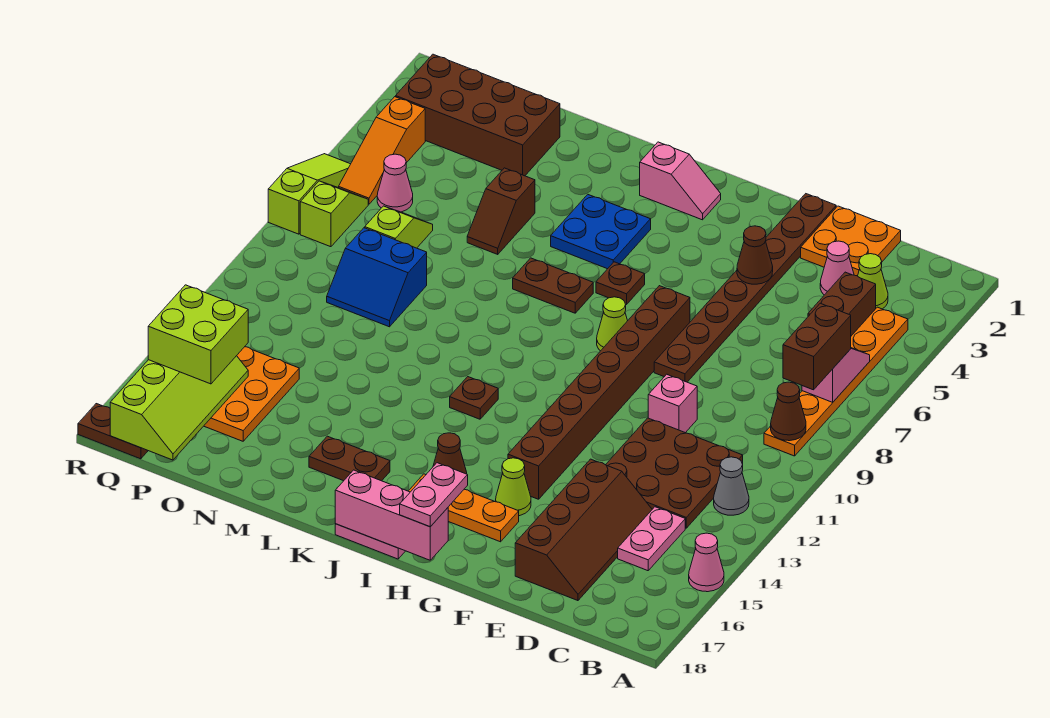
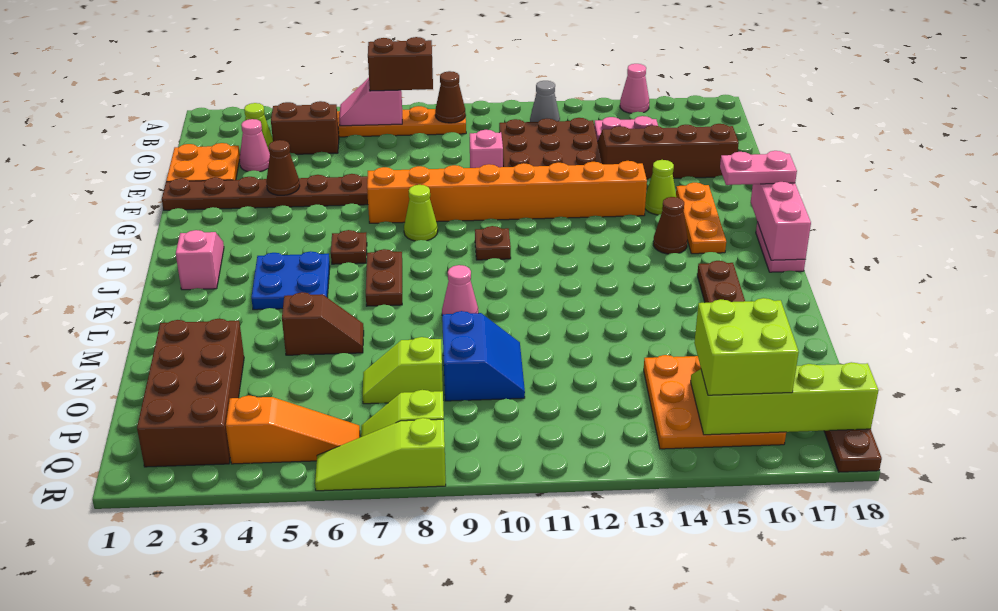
brown 1x8 brick [508,286,690,499] -> orange 1x8 brick [367,161,647,223]
brown 1x1 plate [450,377,498,419] -> brown 1x1 plate moved to [475,226,511,260]
pink 1x1 cone [377,154,413,212] -> pink 1x1 cone moved to [442,265,478,315]

